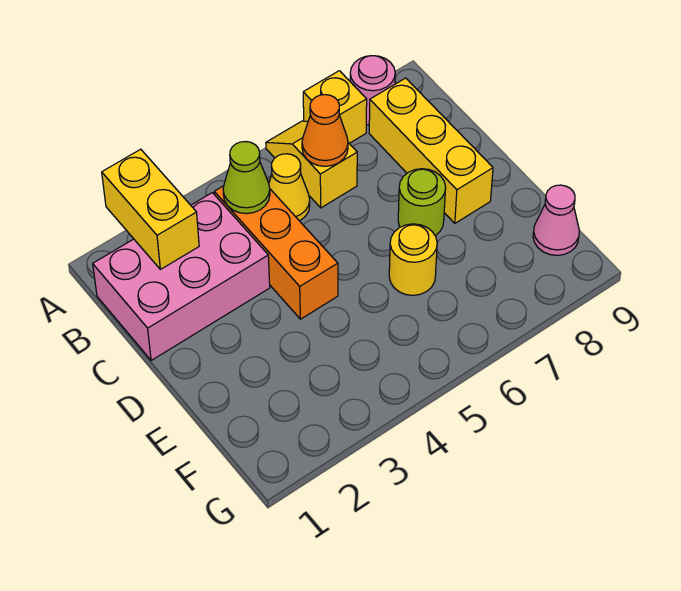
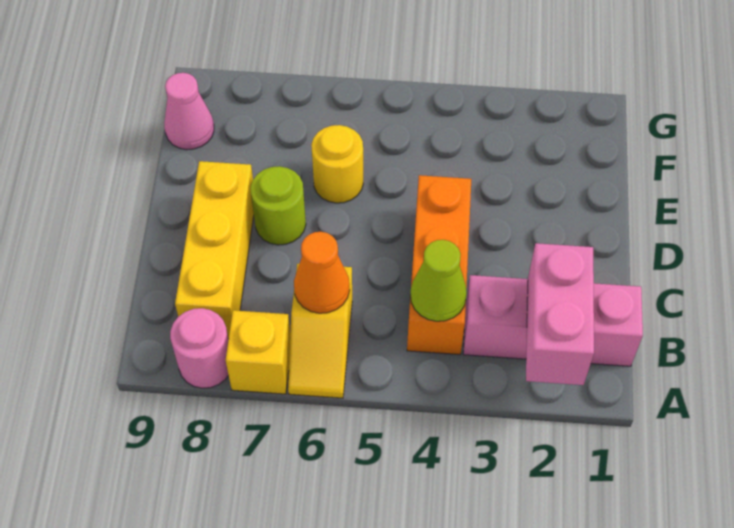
yellow 1x2 brick [102,149,199,269] -> pink 1x2 brick [526,243,594,385]
pink 2x3 brick [93,193,270,361] -> pink 1x3 brick [463,275,643,366]
yellow 1x1 cone [269,154,310,221] -> none

